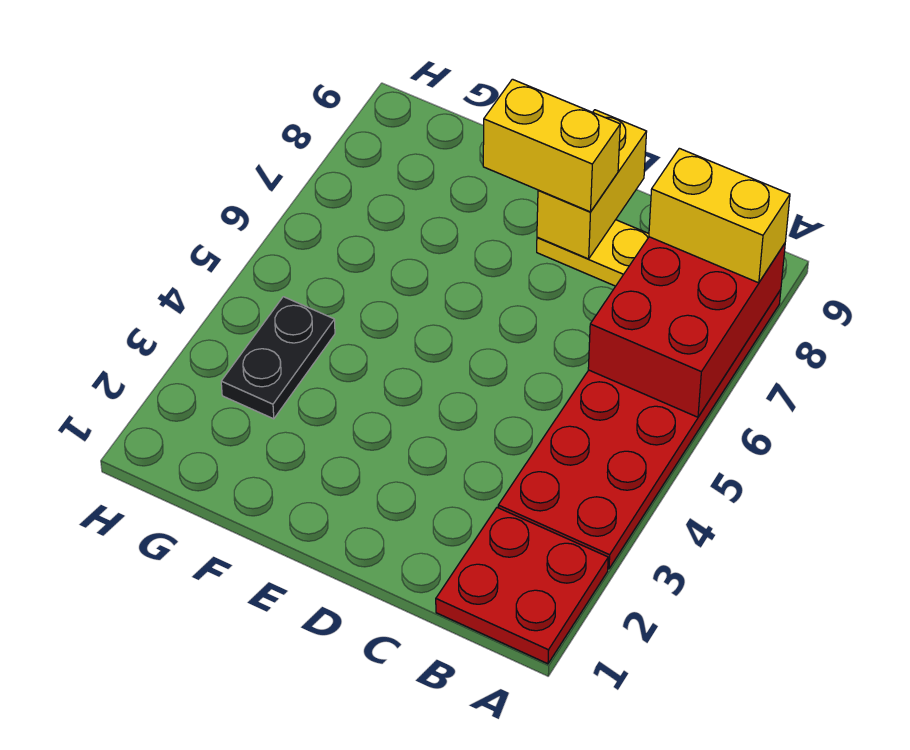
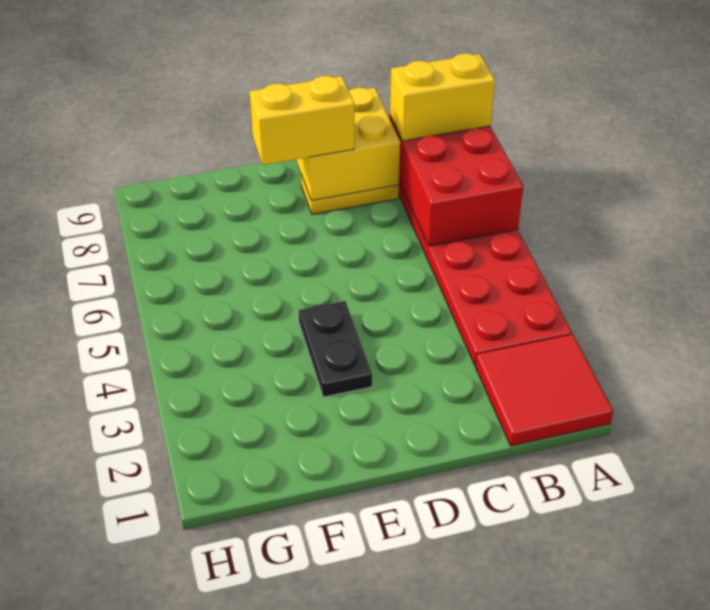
red 2x2 plate [436,508,608,664] -> red 2x2 tile [475,334,613,446]
yellow 1x2 brick [537,110,647,259] -> yellow 2x2 brick [296,88,400,200]
black 1x2 plate [221,297,335,419] -> black 1x2 plate moved to [299,301,372,397]

